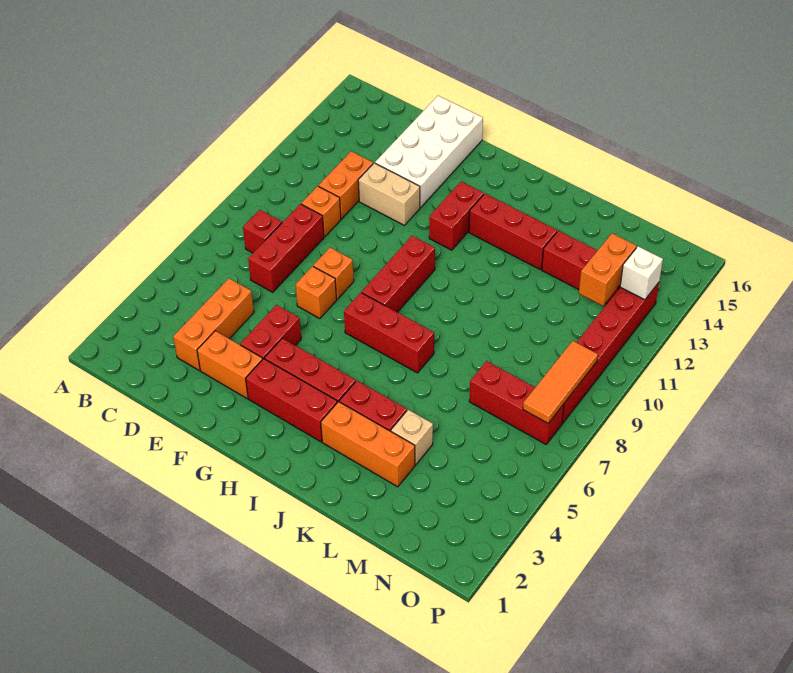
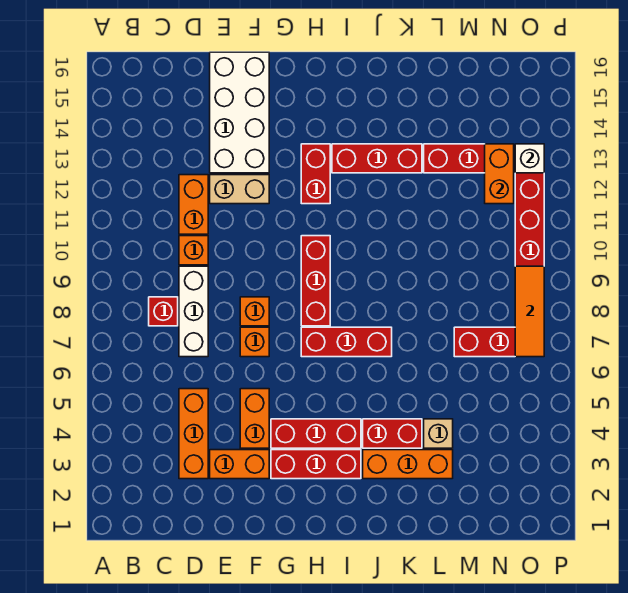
red 1x3 brick [248,204,324,292] -> white 1x3 brick [179,266,208,357]
red 1x2 brick [240,305,301,359] -> orange 1x2 brick [240,389,269,448]

